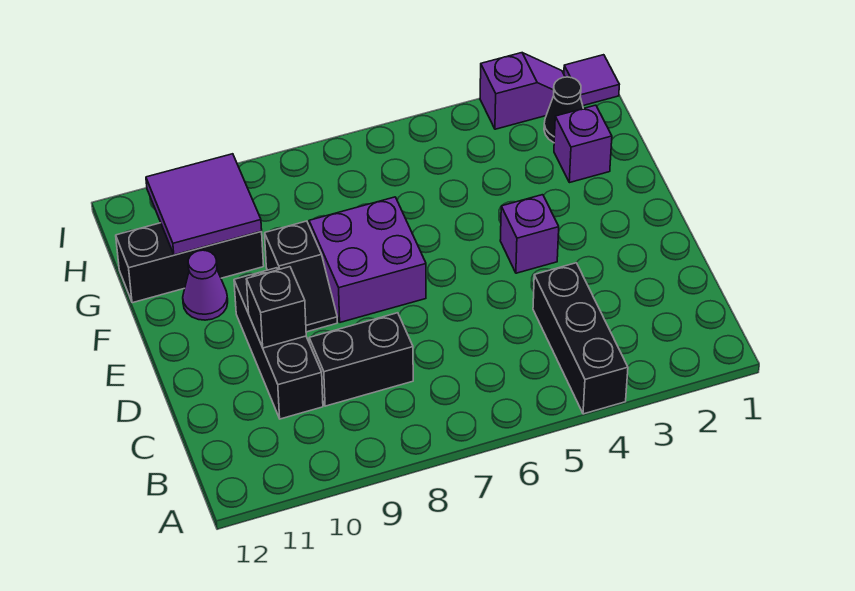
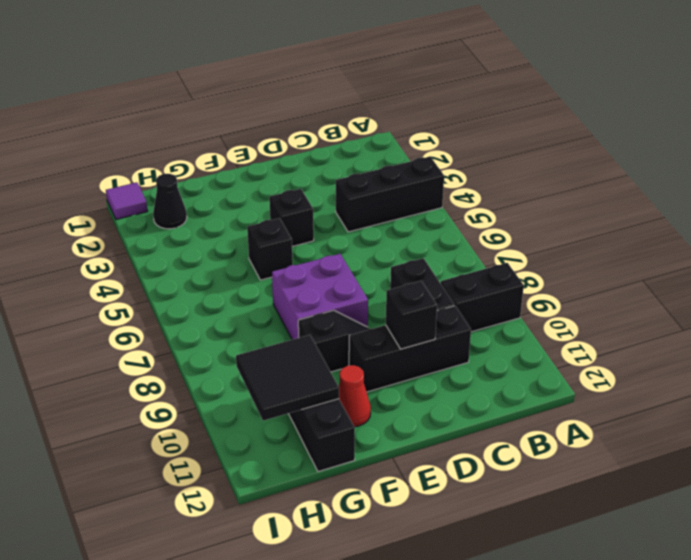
none -> black 1x2 brick [441,263,524,332]
purple 1x1 brick [500,195,559,273] -> black 1x1 brick [269,189,314,246]
none -> black 1x1 brick [247,218,293,280]
purple 1x1 cone [183,250,228,320] -> red 1x1 cone [339,365,371,427]
purple 1x1 brick [554,105,612,183] -> none
purple 2x2 tile [146,154,262,255] -> black 2x2 tile [236,335,339,421]
purple 1x2 slope [480,53,565,129] -> none

